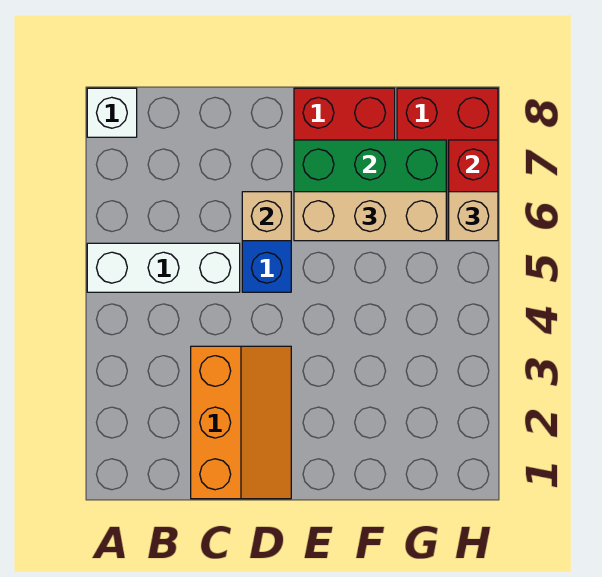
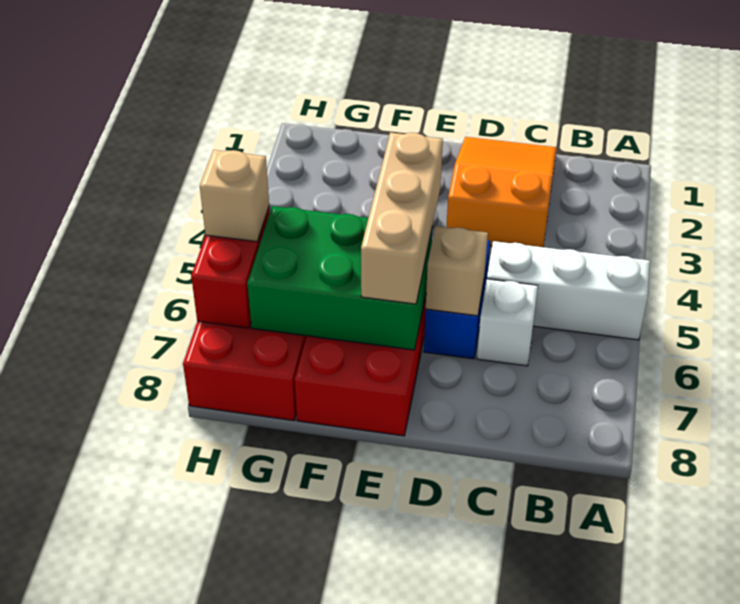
white 1x1 brick [87,88,137,137] -> white 1x1 brick moved to [477,279,538,366]
orange 2x3 slope [191,346,291,499] -> orange 2x3 slope turned to [447,137,556,247]
tan 1x3 brick [294,192,446,241] -> tan 1x3 brick turned to [361,133,443,304]

